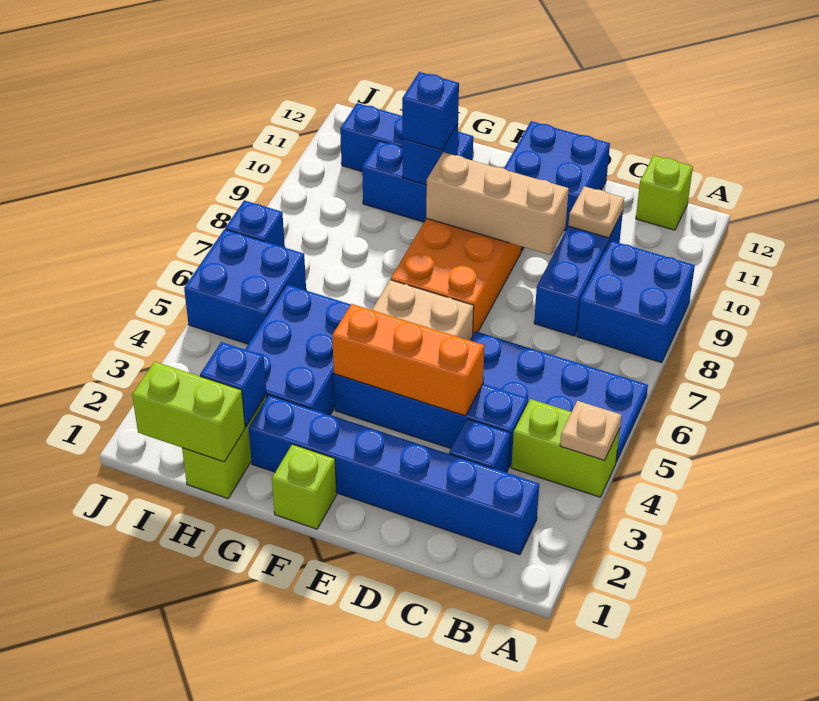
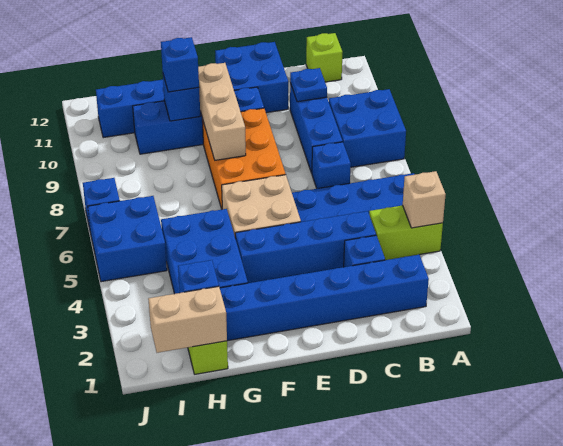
tan 1x1 plate [560,401,621,460] -> tan 1x1 brick [403,171,446,228]
none -> blue 1x1 brick [312,142,351,189]
tan 1x1 plate [568,186,624,238] -> blue 1x1 plate [290,68,327,102]
orange 1x3 brick [332,304,484,416] -> none
tan 1x3 brick [426,152,569,255] -> tan 1x3 brick turned to [198,63,246,160]
lime 1x1 brick [272,444,337,529] -> none
lime 1x2 brick [132,362,245,462] -> tan 1x2 brick [148,286,227,353]

